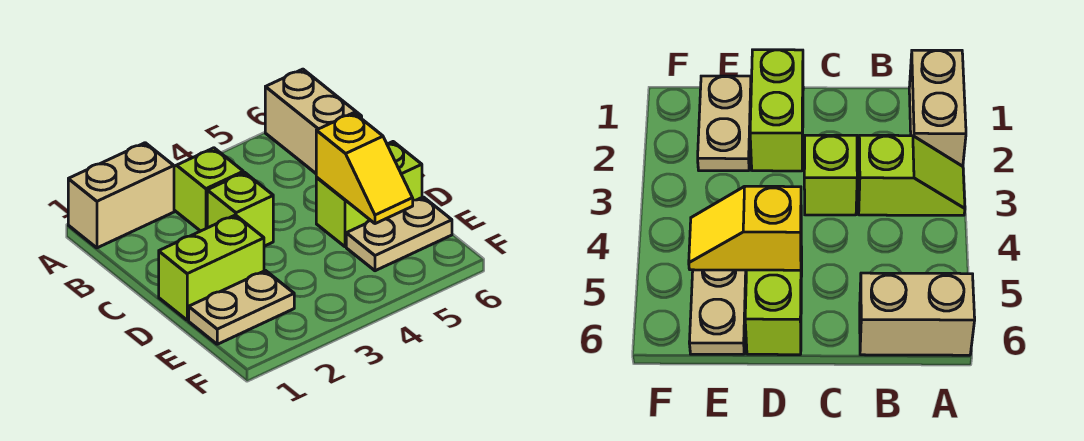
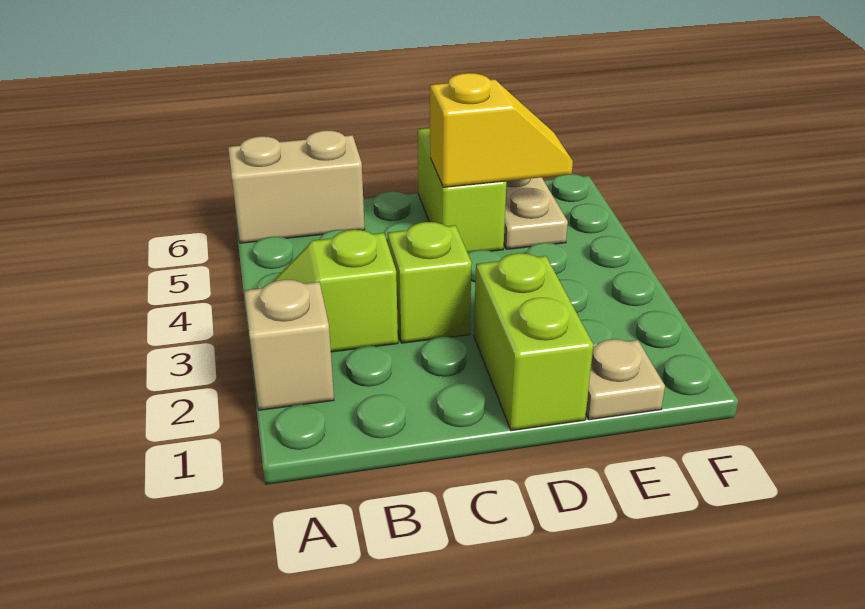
tan 1x2 brick [68,143,174,248] -> tan 1x1 brick [244,279,334,410]
tan 1x2 plate [189,271,294,344] -> tan 1x1 plate [586,339,665,420]

